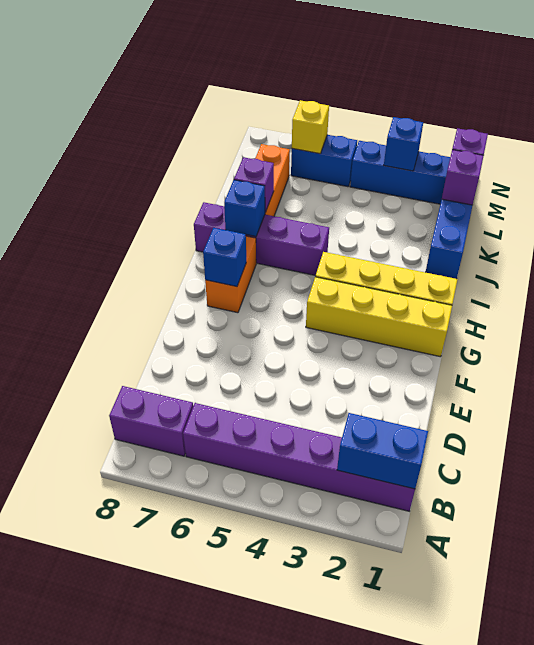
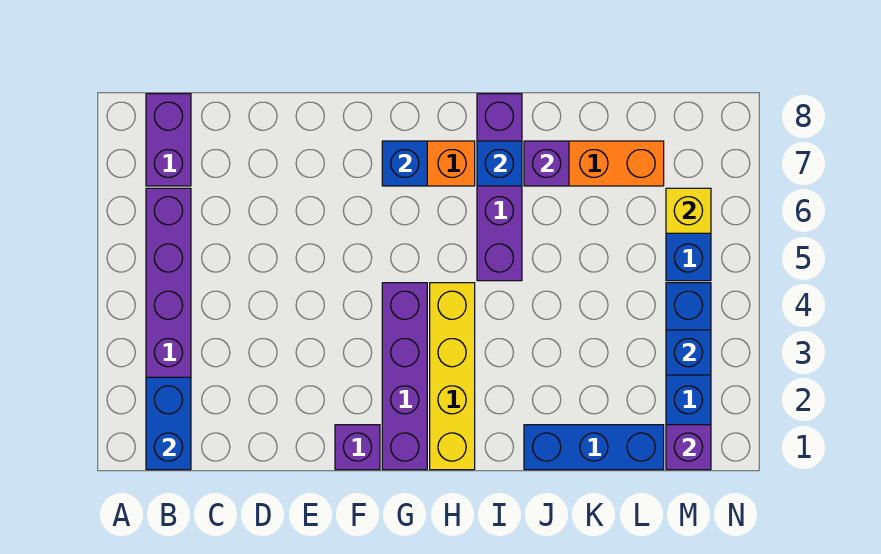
yellow 1x4 brick [306,277,452,357] -> purple 1x4 brick [382,283,427,470]
purple 1x1 brick [442,150,484,205] -> purple 1x1 brick moved to [335,425,380,470]

